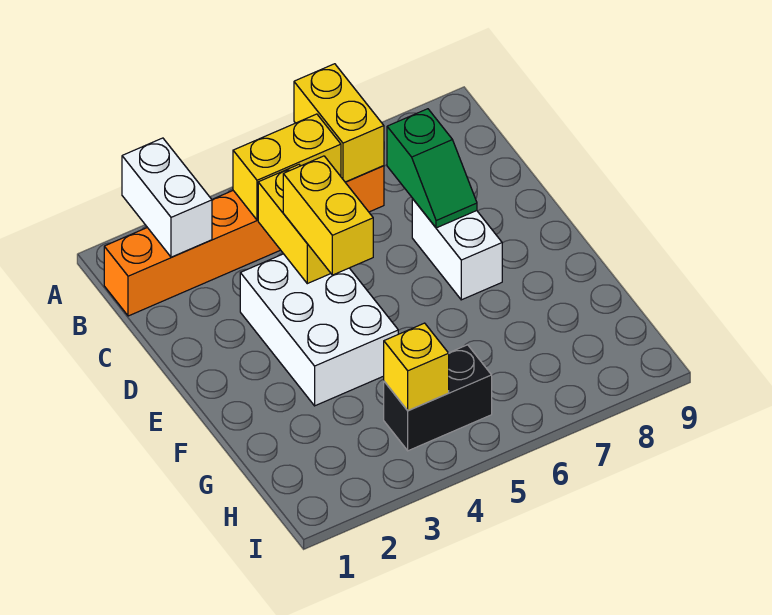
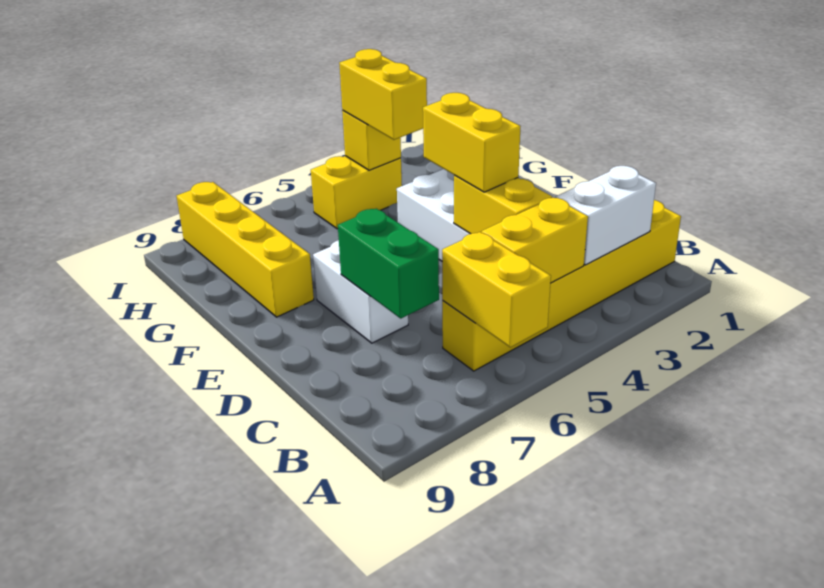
white 1x2 brick [122,138,212,257] -> white 1x2 brick turned to [556,166,656,265]
orange 1x6 brick [104,166,384,316] -> yellow 1x6 brick [442,200,681,371]
green 1x2 slope [387,109,477,228] -> green 1x2 brick [338,209,439,318]
none -> yellow 1x4 brick [177,182,314,317]
none -> yellow 1x2 brick [339,49,427,140]
black 1x2 brick [384,345,492,451] -> yellow 1x2 brick [311,156,402,229]

